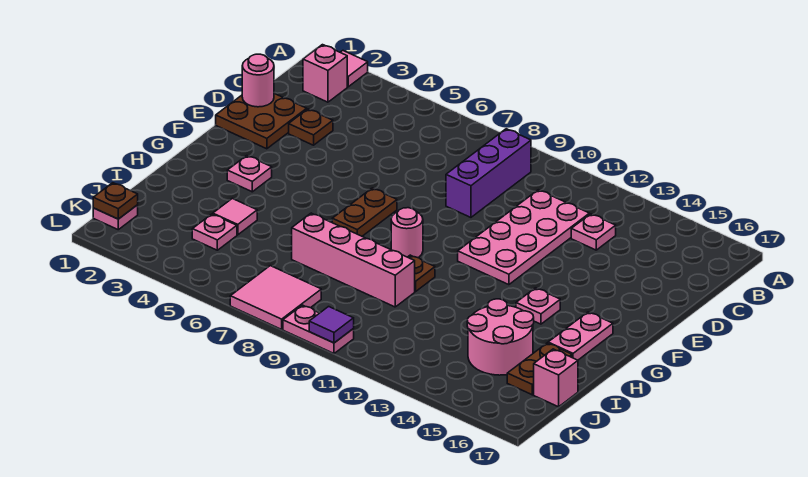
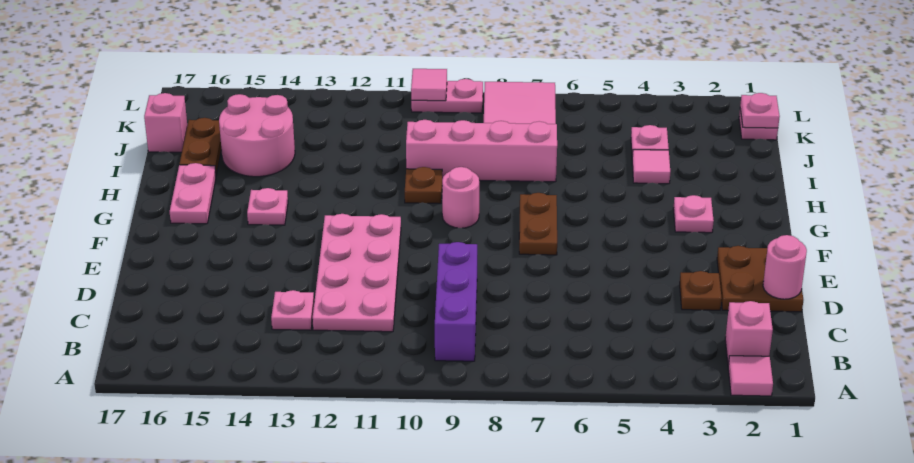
brown 1x1 plate [93,183,138,219] -> pink 1x1 plate [740,93,780,128]
purple 1x1 tile [309,307,354,343] -> pink 1x1 tile [411,69,447,101]

